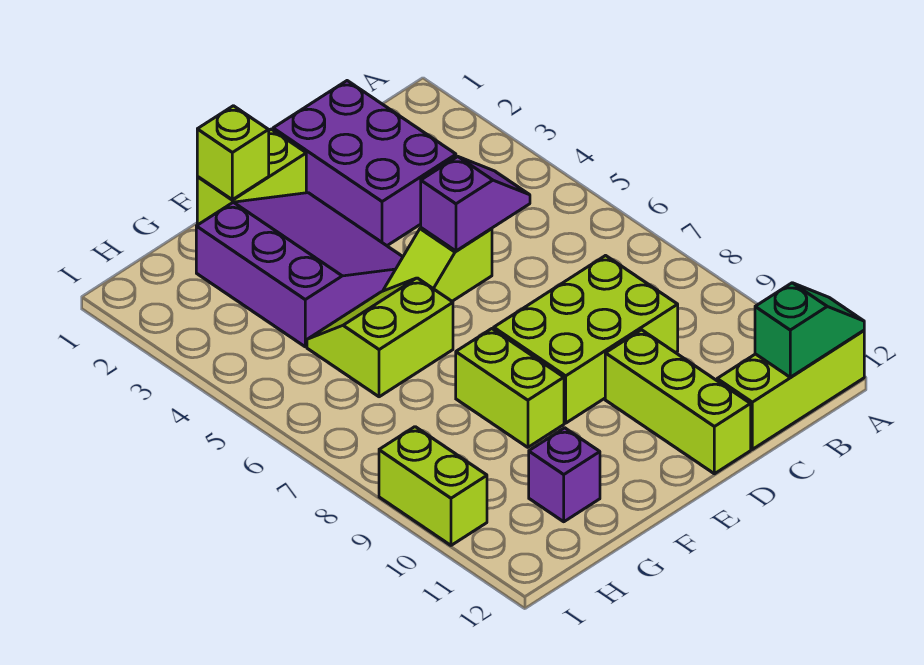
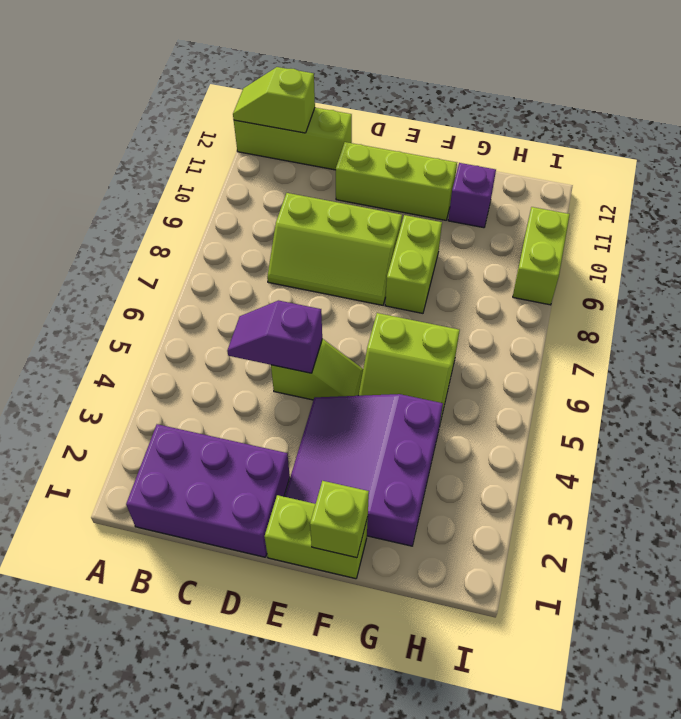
green 1x2 slope [755,283,864,377] -> lime 1x2 slope [233,67,315,133]
purple 2x3 brick [273,81,456,246] -> purple 2x3 brick turned to [126,424,290,557]
lime 2x3 brick [494,256,678,423] -> lime 2x3 slope [267,193,402,305]
lime 1x3 brick [605,330,751,474] -> lime 1x3 brick turned to [336,142,457,220]

